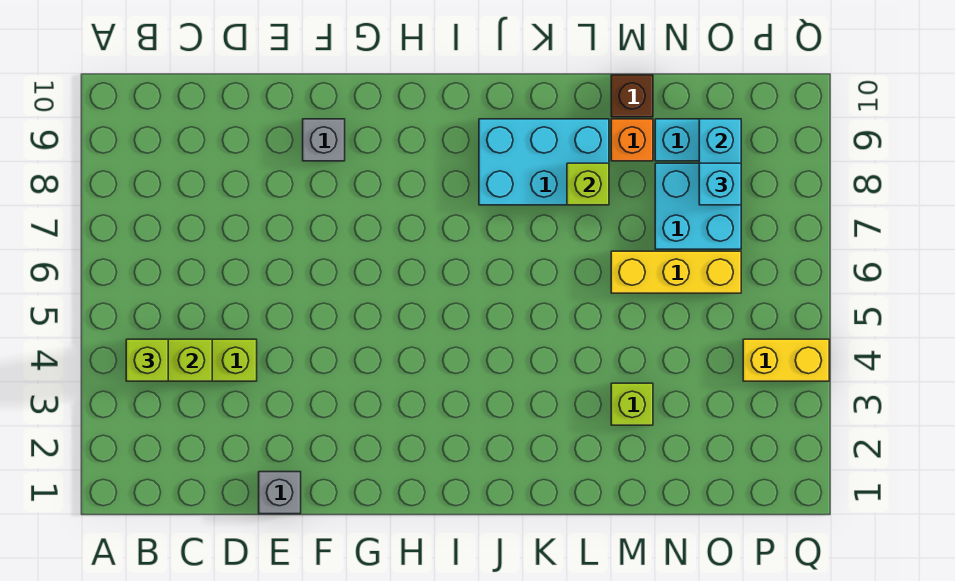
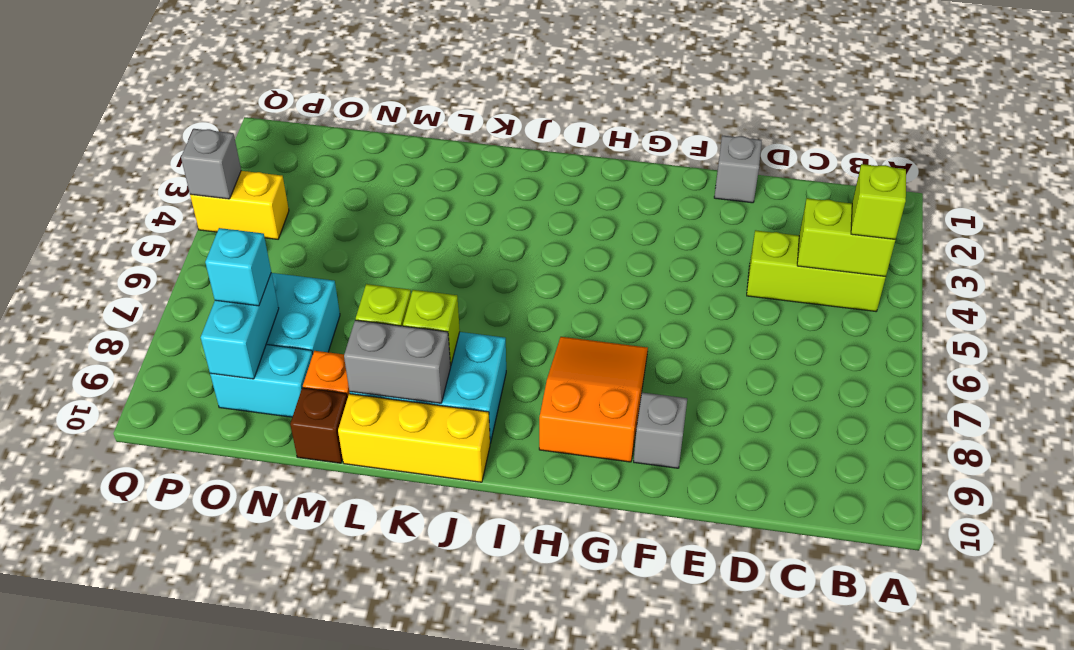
none -> orange 2x3 slope [539,337,648,462]
none -> grey 1x2 brick [344,320,451,403]
lime 1x1 brick [611,383,653,425] -> lime 1x1 brick moved to [403,290,460,366]
yellow 1x3 brick [611,251,741,293] -> yellow 1x3 brick moved to [338,394,490,482]
none -> grey 1x1 brick [181,129,241,199]

